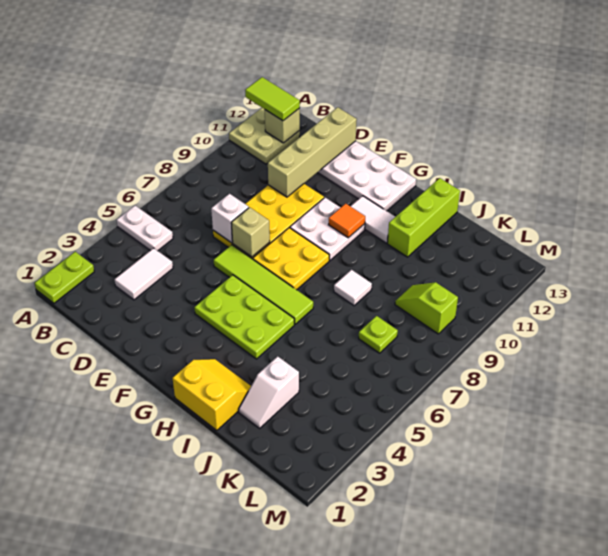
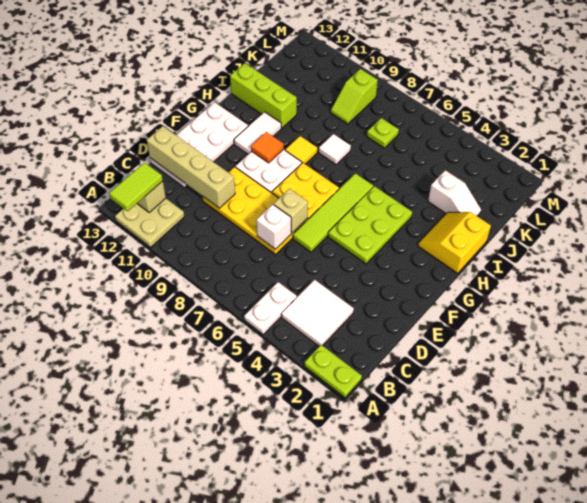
white 1x2 tile [115,248,173,300] -> white 2x2 tile [281,280,354,346]
none -> yellow 1x1 tile [285,136,317,164]

